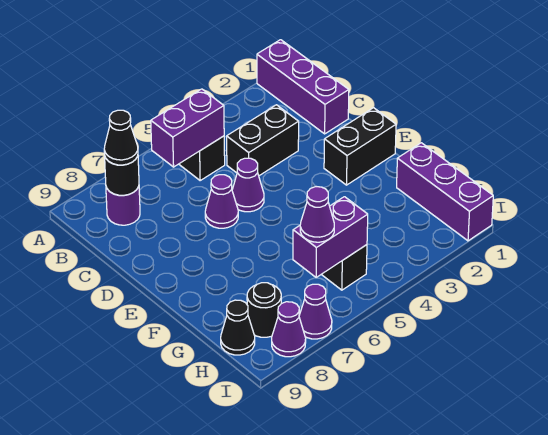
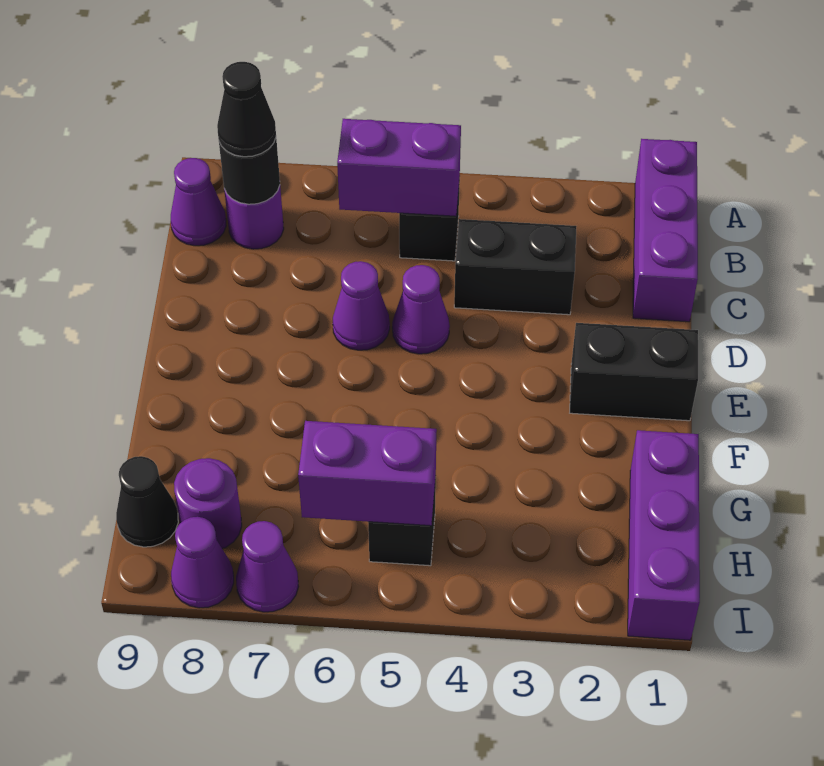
purple 1x1 cone [300,187,334,242] -> purple 1x1 cone moved to [171,158,226,246]
black 1x1 round brick [247,283,281,337] -> purple 1x1 round brick [174,458,242,549]

